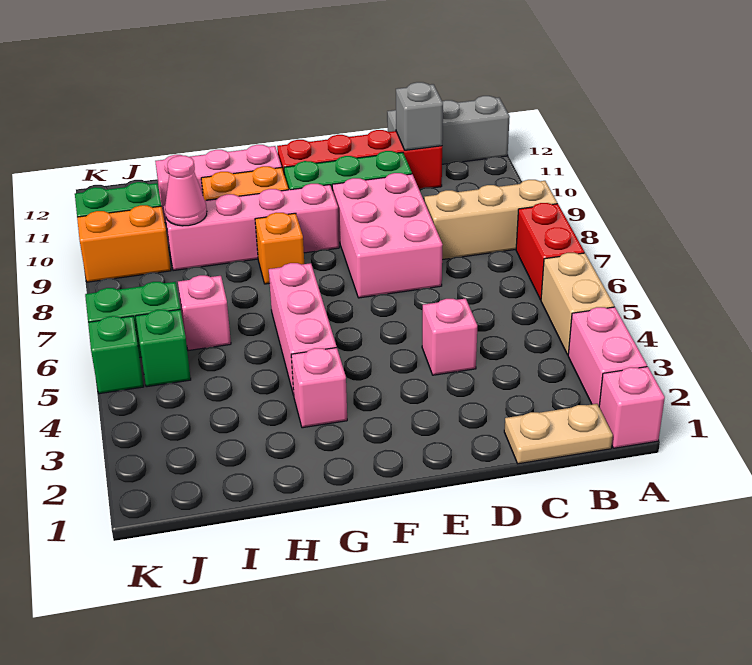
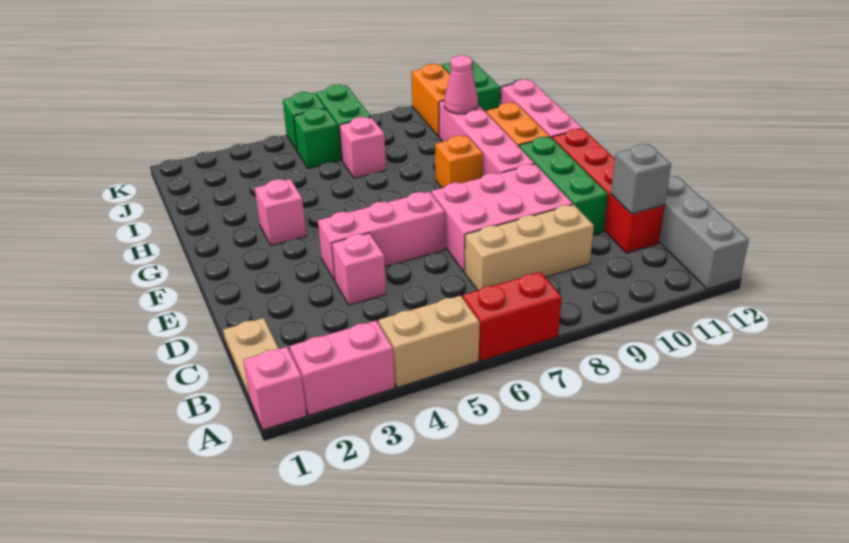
tan 1x3 brick [424,180,557,260] -> tan 1x3 brick turned to [465,204,594,290]
pink 1x3 brick [269,263,337,395] -> pink 1x3 brick moved to [318,192,445,281]

